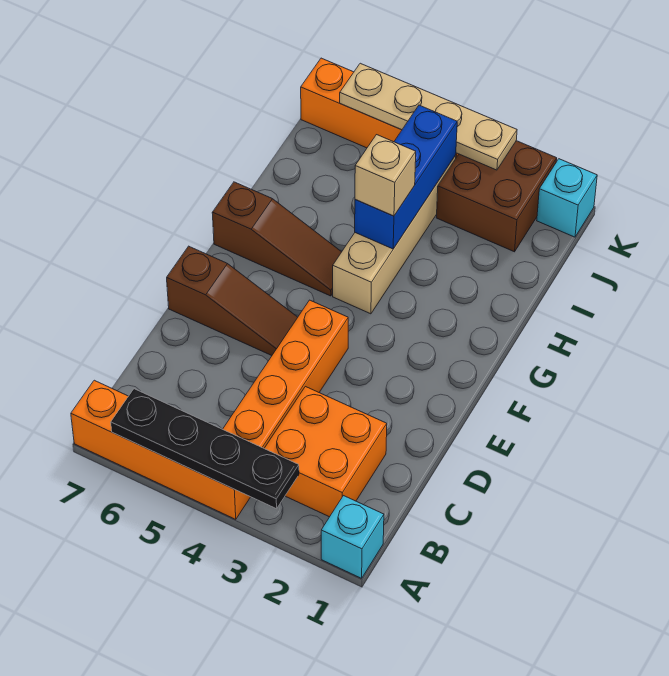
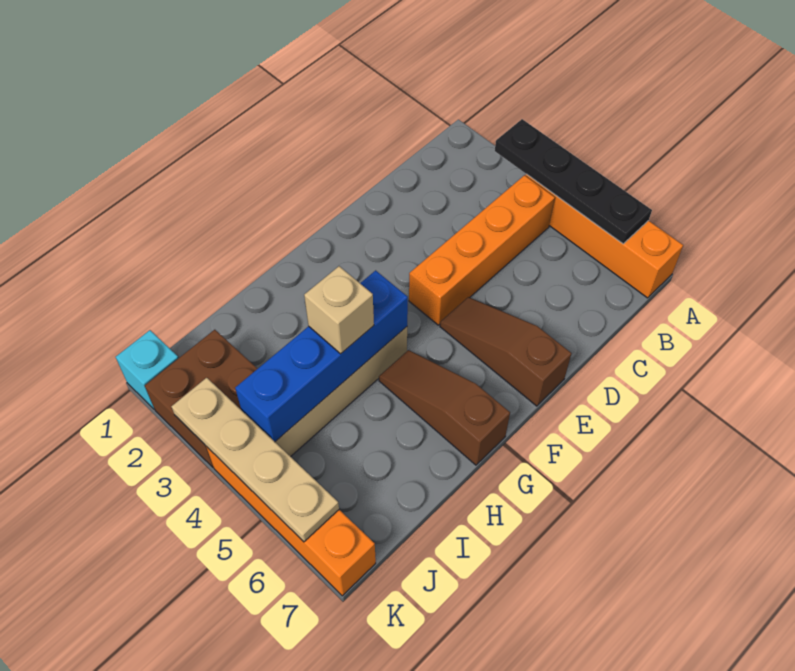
cyan 1x1 brick [321,496,384,578] -> none
orange 2x2 brick [264,387,387,517] -> none
blue 1x3 brick [355,105,457,249] -> blue 1x4 brick [235,270,408,442]

